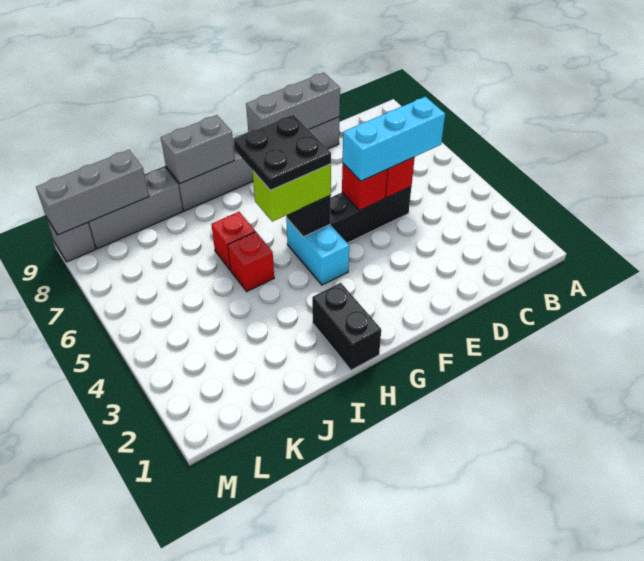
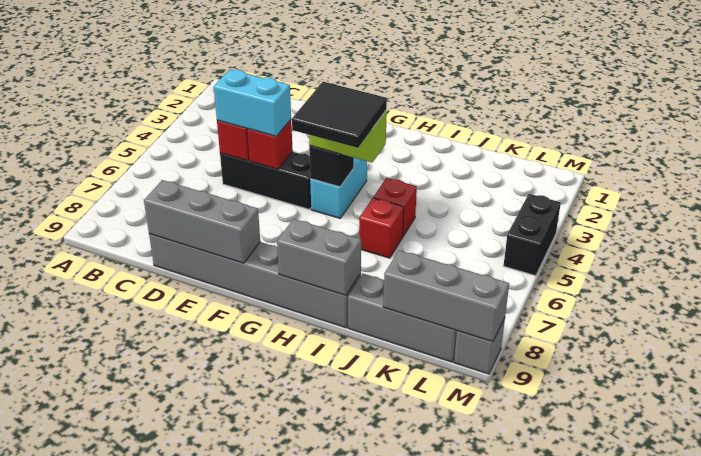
cyan 1x3 brick [343,97,445,181] -> cyan 1x2 brick [214,69,291,136]
black 2x2 plate [234,115,331,190] -> black 2x2 tile [292,82,387,148]
black 1x2 brick [312,283,381,370] -> black 1x2 brick moved to [504,194,561,276]

